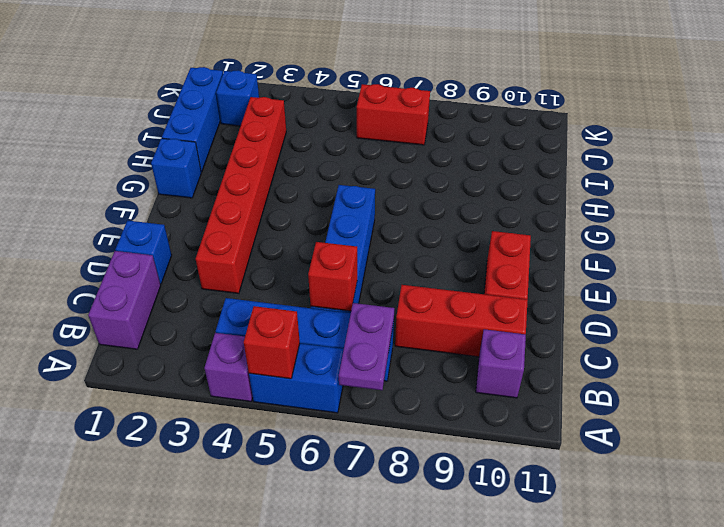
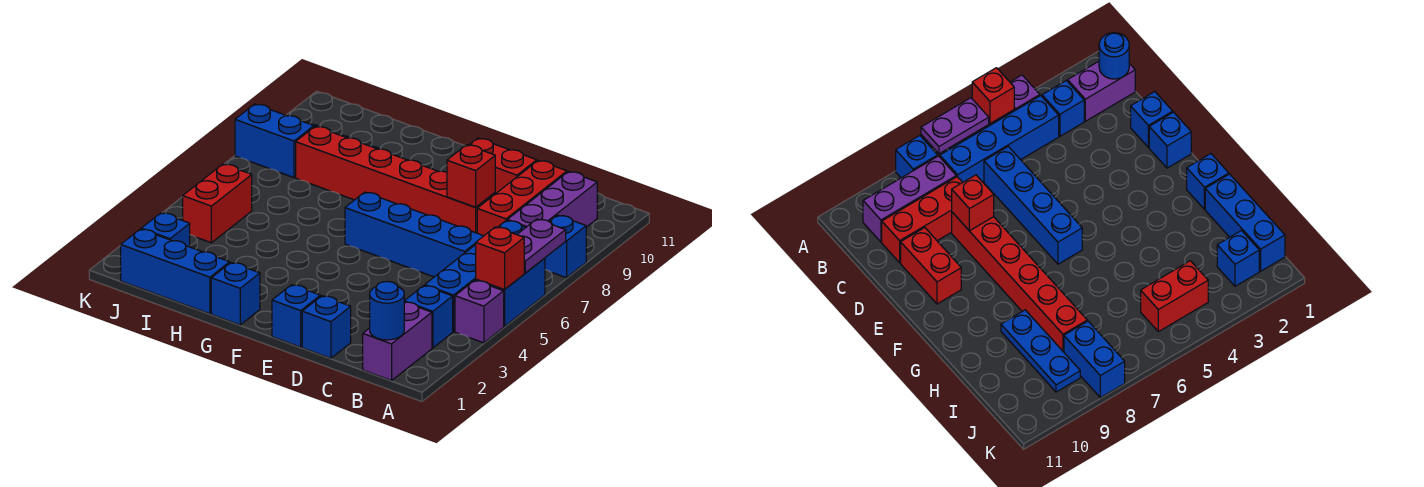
purple 1x2 plate [339,303,394,390] -> purple 1x2 plate turned to [517,219,566,273]
none -> blue 1x1 brick [545,215,586,278]
purple 1x2 brick [88,251,161,349] -> purple 1x2 brick turned to [363,302,432,381]
none -> blue 1x1 round brick [370,281,404,340]
none -> blue 1x1 brick [404,286,453,348]
purple 1x1 brick [476,329,526,398] -> purple 1x3 brick [507,172,597,227]
red 1x1 brick [308,242,357,311] -> red 1x1 brick moved to [447,145,495,207]
red 1x6 brick [196,97,286,293] -> red 1x6 brick moved to [296,126,495,233]
none -> blue 1x1 brick [272,285,320,347]
none -> blue 1x3 plate [1001,310,1080,392]
red 1x2 brick [357,84,430,145] -> red 1x2 brick moved to [183,164,252,243]
none -> blue 1x2 brick [235,104,314,178]

